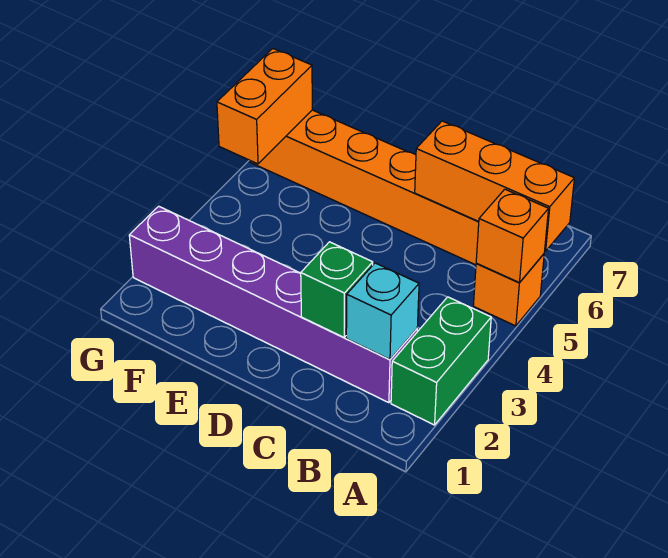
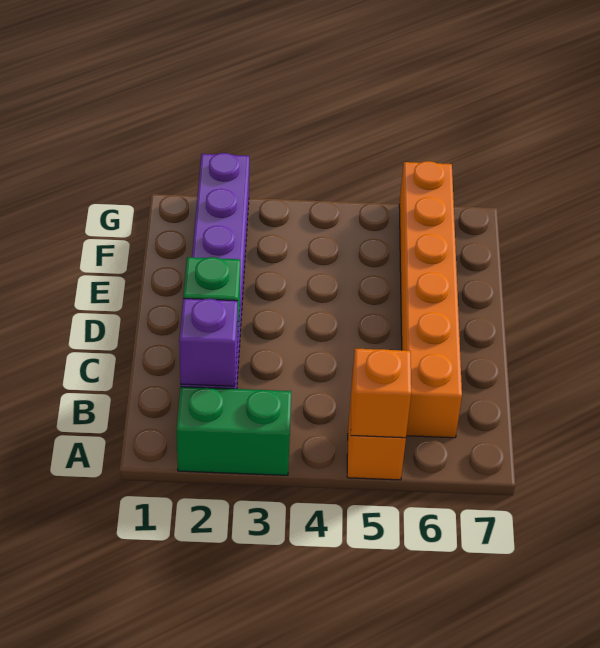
orange 1x3 brick [415,121,574,251] -> none
cyan 1x1 brick [346,263,419,359] -> purple 1x1 brick [179,298,238,386]
orange 1x2 brick [217,49,312,164] -> none

